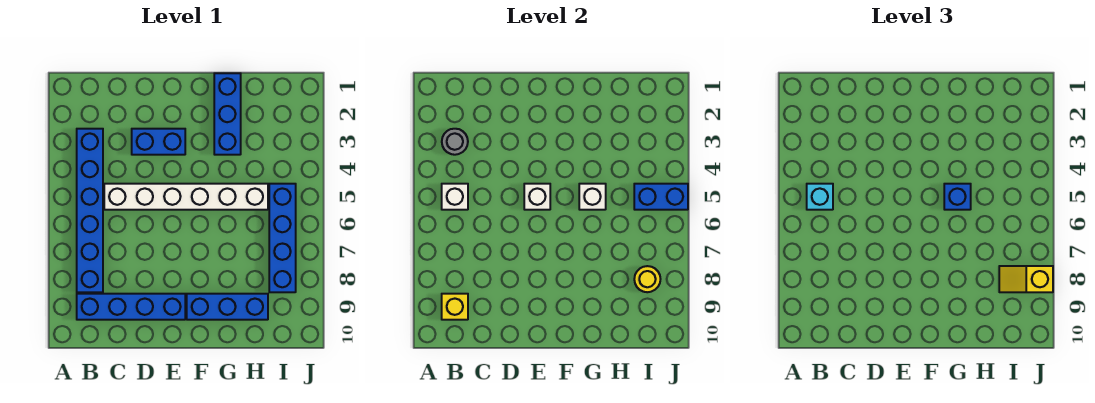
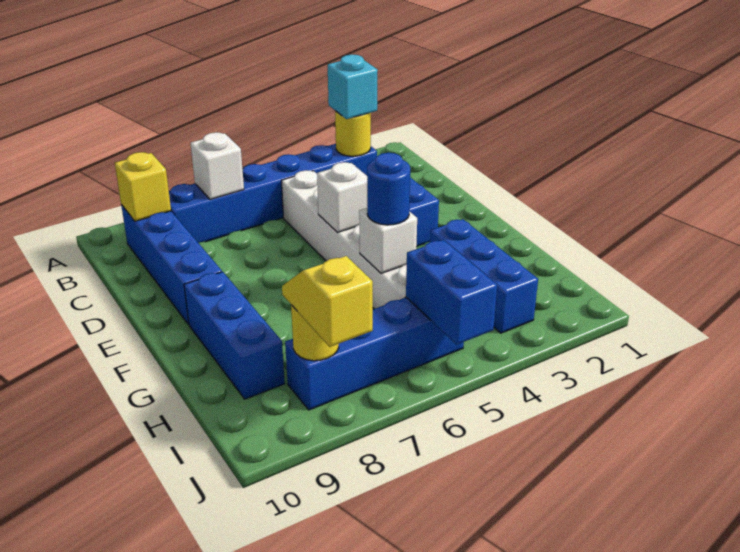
grey 1x1 round brick [442,129,468,155] -> yellow 1x1 round brick [335,111,371,156]
white 1x1 brick [442,184,468,210] -> white 1x1 brick moved to [191,132,244,199]
cyan 1x1 brick [807,184,833,210] -> cyan 1x1 brick moved to [328,54,378,119]
blue 1x3 brick [214,73,241,155] -> blue 1x3 brick turned to [430,219,538,333]
blue 1x1 brick [944,184,971,210] -> blue 1x1 round brick [367,153,410,225]

